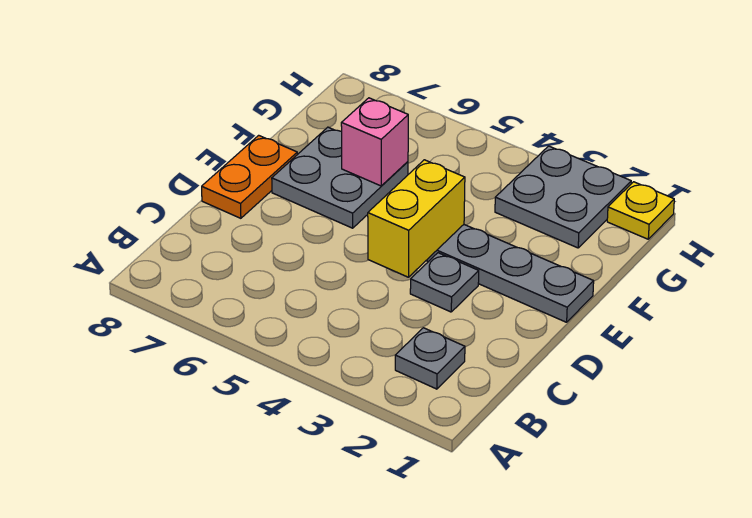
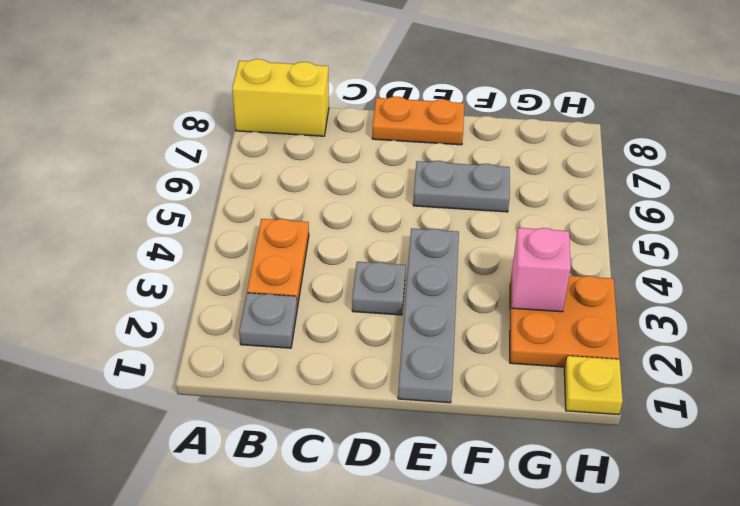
none -> orange 1x2 plate [247,219,309,308]
yellow 1x2 brick [368,160,465,277] -> yellow 1x2 brick moved to [232,59,329,136]
grey 2x2 plate [272,127,408,228] -> grey 1x2 plate [413,161,510,212]
pink 1x1 brick [341,98,408,186] -> pink 1x1 brick moved to [512,228,571,312]
grey 2x2 plate [495,146,631,248] -> orange 2x2 plate [510,275,619,367]

